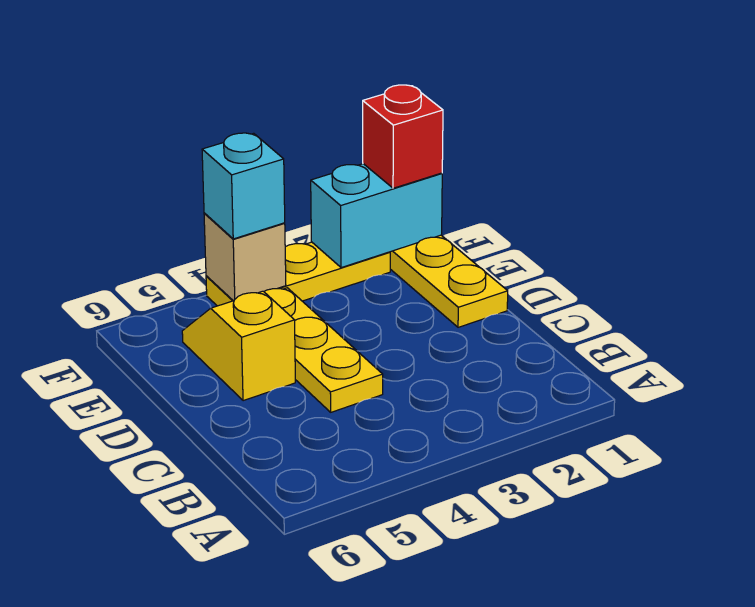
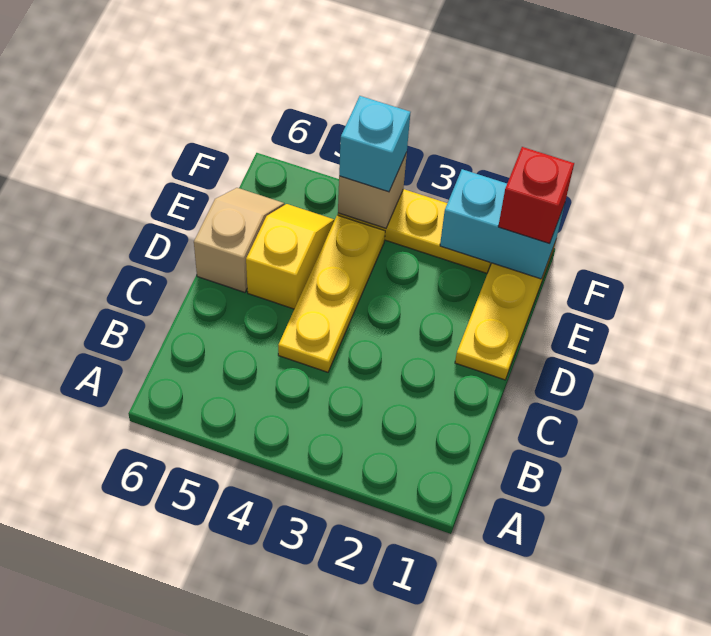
none -> tan 1x2 slope [194,188,284,292]

